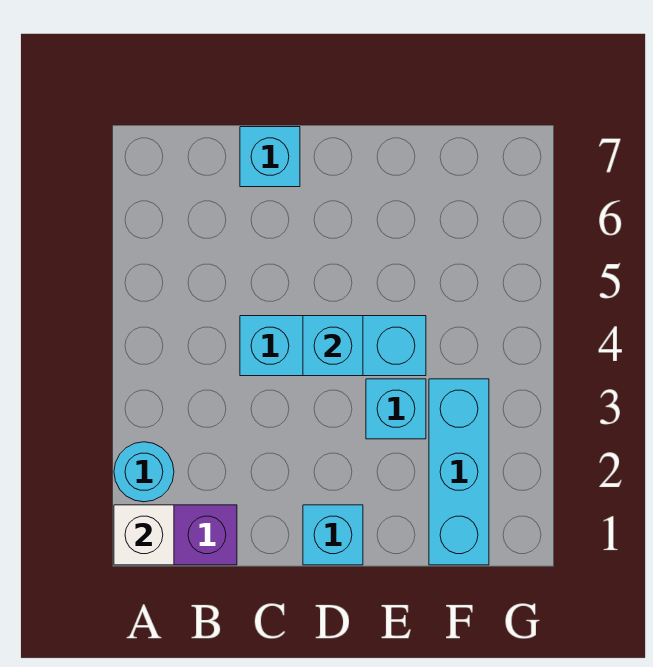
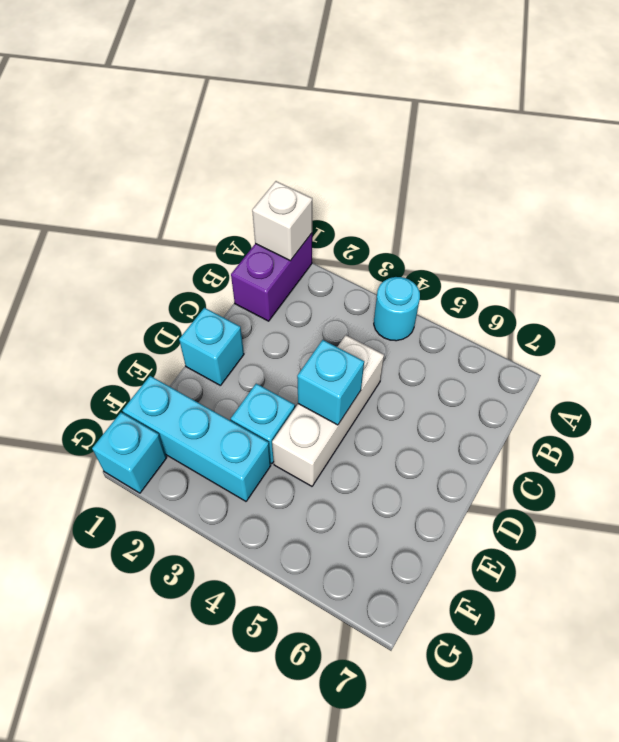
cyan 1x1 round brick [114,442,174,502] -> cyan 1x1 round brick moved to [374,277,420,341]
cyan 1x3 brick [240,316,426,376] -> white 1x3 brick [272,335,384,486]
cyan 1x1 brick [240,127,300,187] -> cyan 1x1 brick moved to [92,412,167,493]

